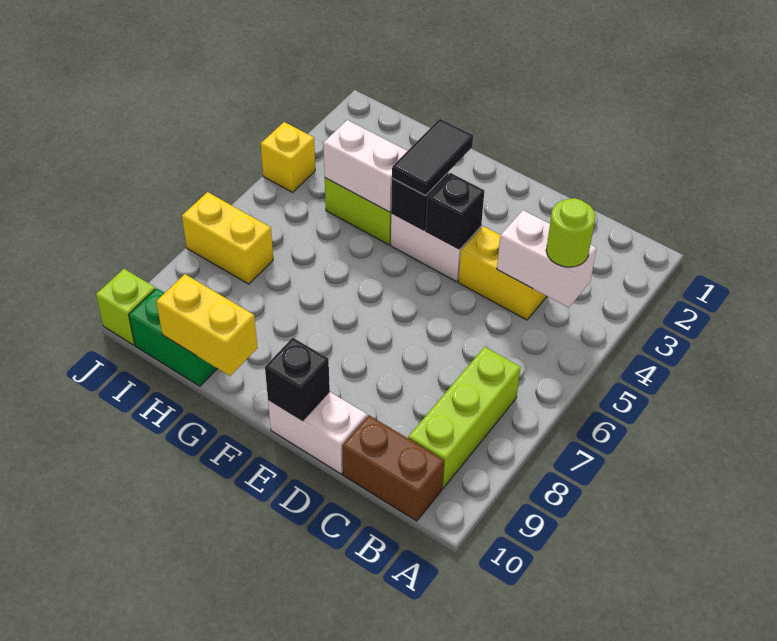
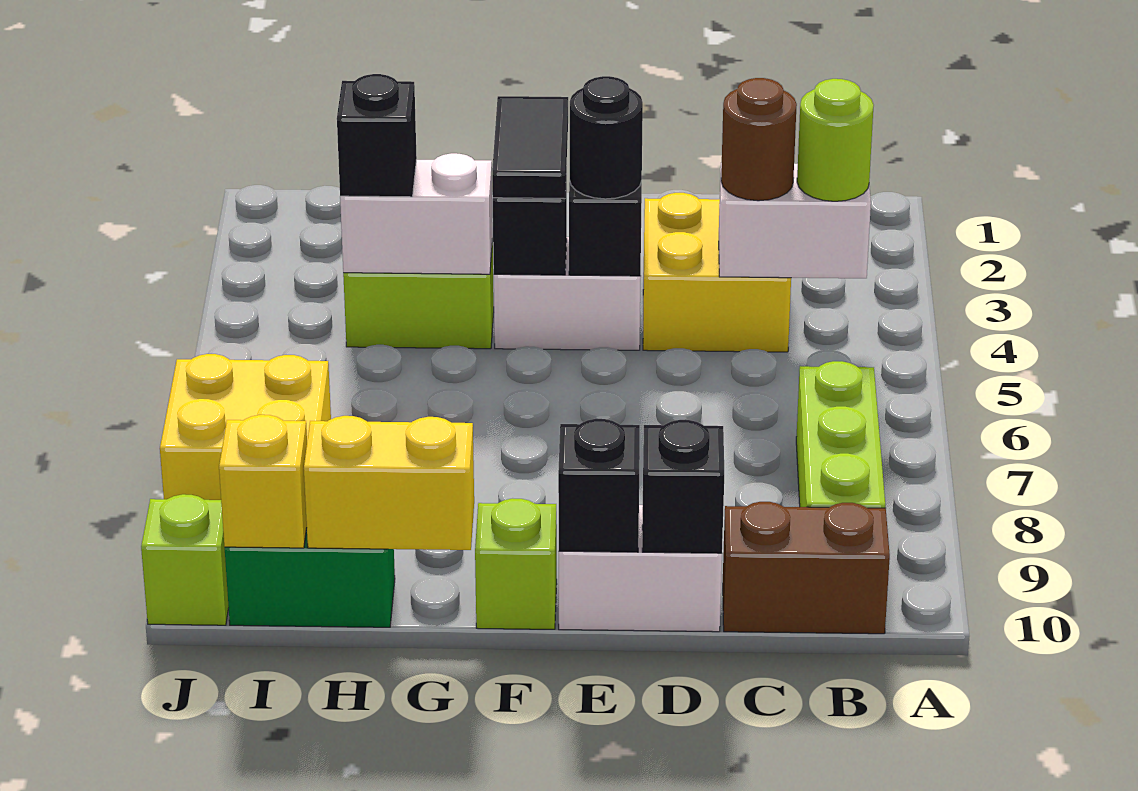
yellow 1x2 brick [458,226,547,320] -> yellow 2x2 brick [643,193,791,352]
none -> brown 1x1 round brick [721,78,797,201]
none -> black 1x1 brick [642,420,724,553]
none -> black 1x1 round brick [570,76,643,199]
none -> lime 1x1 brick [475,498,557,629]
none -> black 1x1 brick [337,74,417,197]
yellow 1x2 brick [182,192,273,284] -> yellow 2x2 brick [160,354,331,500]
yellow 1x1 brick [261,122,315,192] -> yellow 1x1 brick moved to [219,415,307,548]

